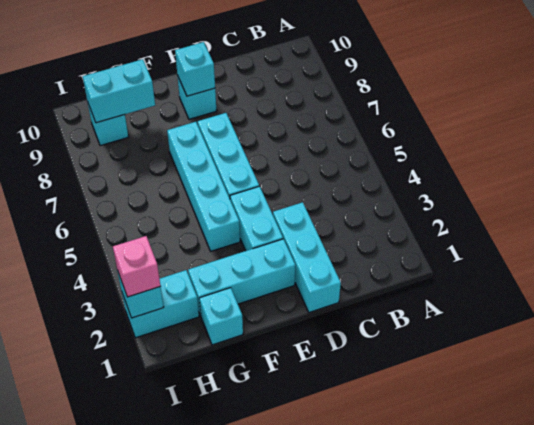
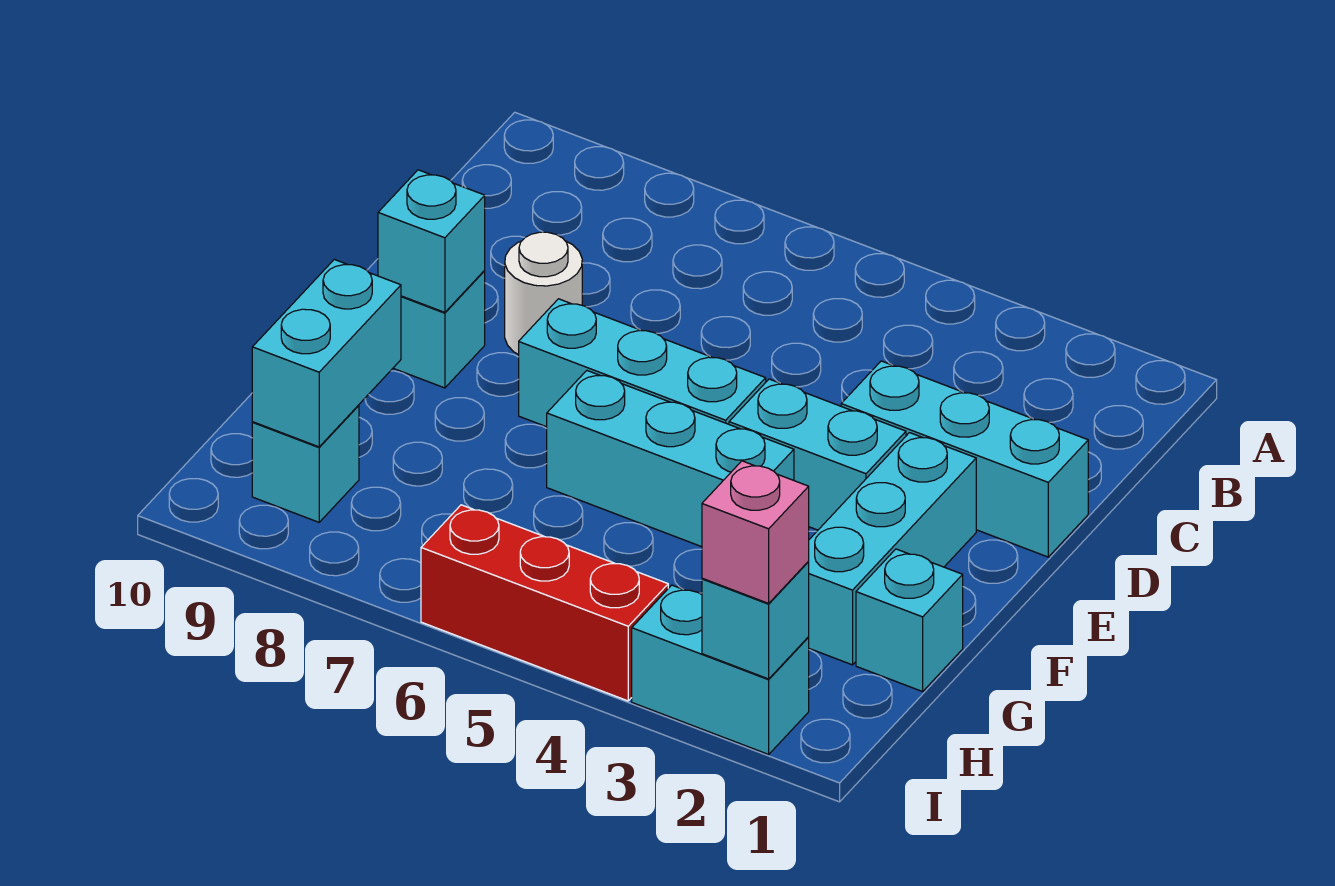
none -> white 1x1 round brick [505,232,582,355]
cyan 1x4 brick [167,122,240,251] -> cyan 1x3 brick [547,371,794,547]
cyan 1x2 brick [122,270,199,338] -> cyan 1x2 brick turned to [632,585,809,754]
none -> red 1x3 brick [421,505,668,701]

